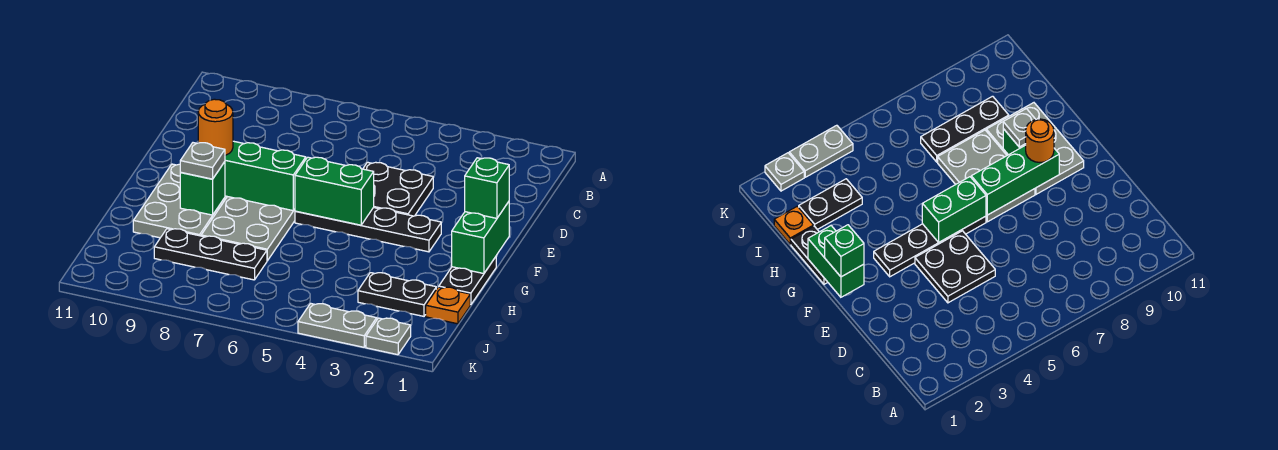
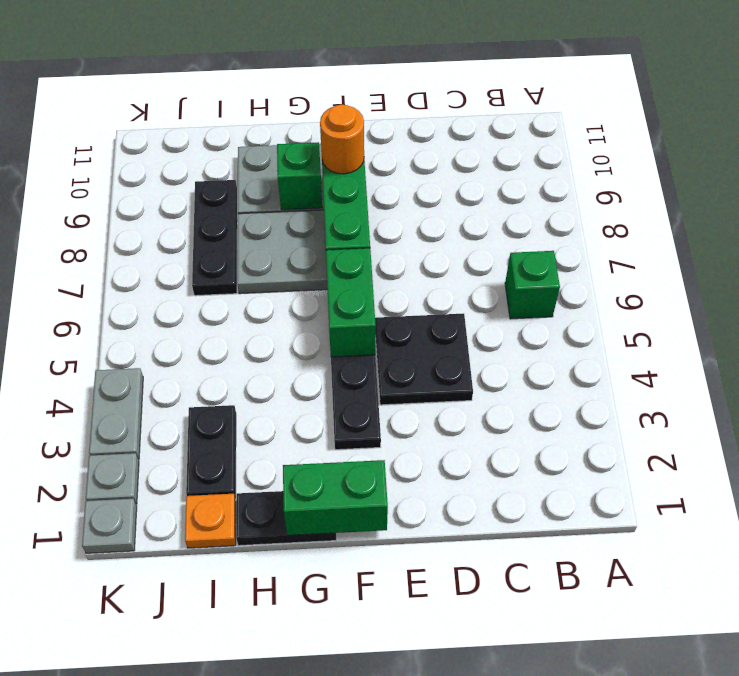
green 1x1 brick [465,158,509,218] -> green 1x1 brick moved to [505,251,560,319]
grey 1x1 plate [180,143,225,179] -> grey 1x1 plate moved to [82,499,137,553]

